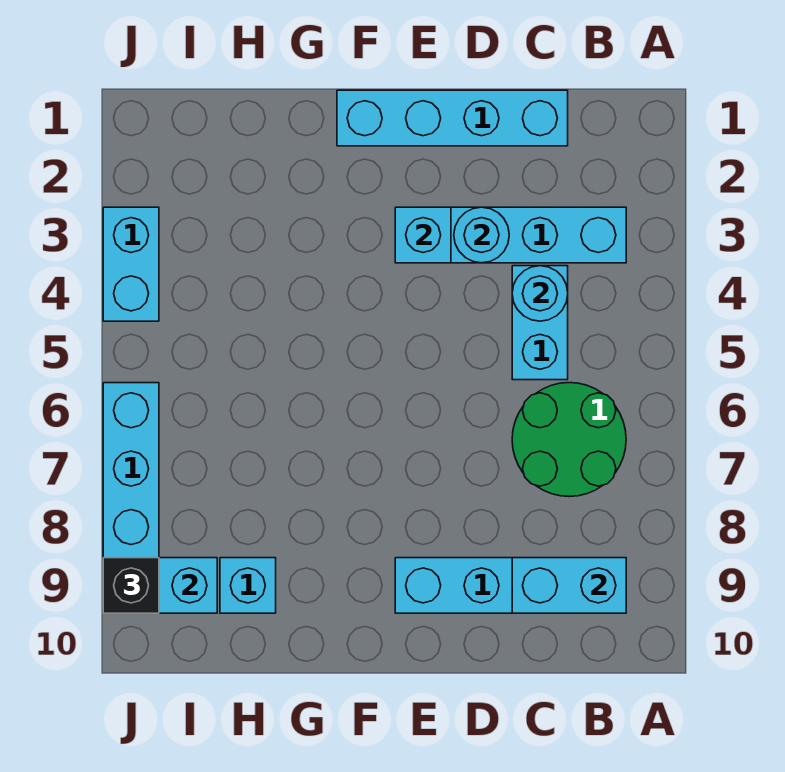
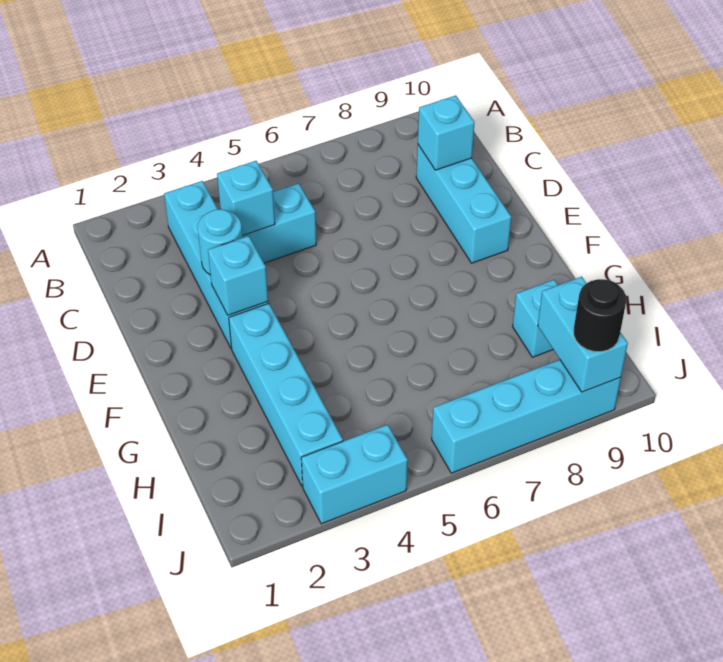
green 2x2 round brick [512,383,626,497] -> none
cyan 1x2 brick [512,558,626,613] -> cyan 1x1 brick [418,95,474,170]
cyan 1x4 brick [337,90,568,146] -> cyan 1x4 brick moved to [229,303,343,487]
cyan 1x1 round brick [512,266,568,321] -> cyan 1x1 brick [217,161,275,236]
black 1x1 brick [103,558,159,613] -> black 1x1 round brick [574,279,626,352]

